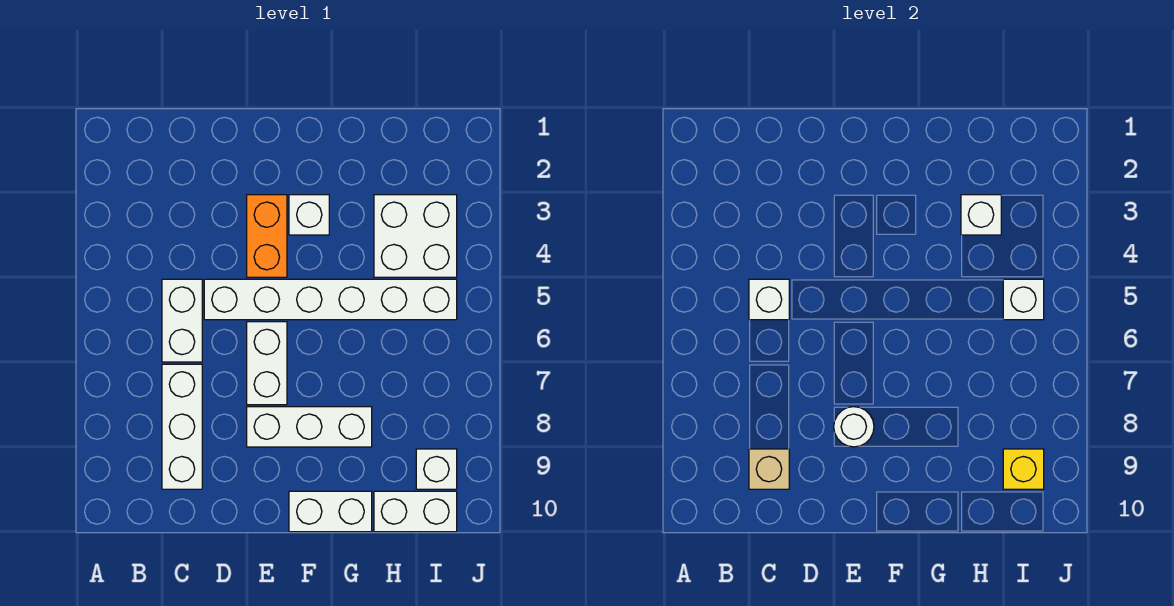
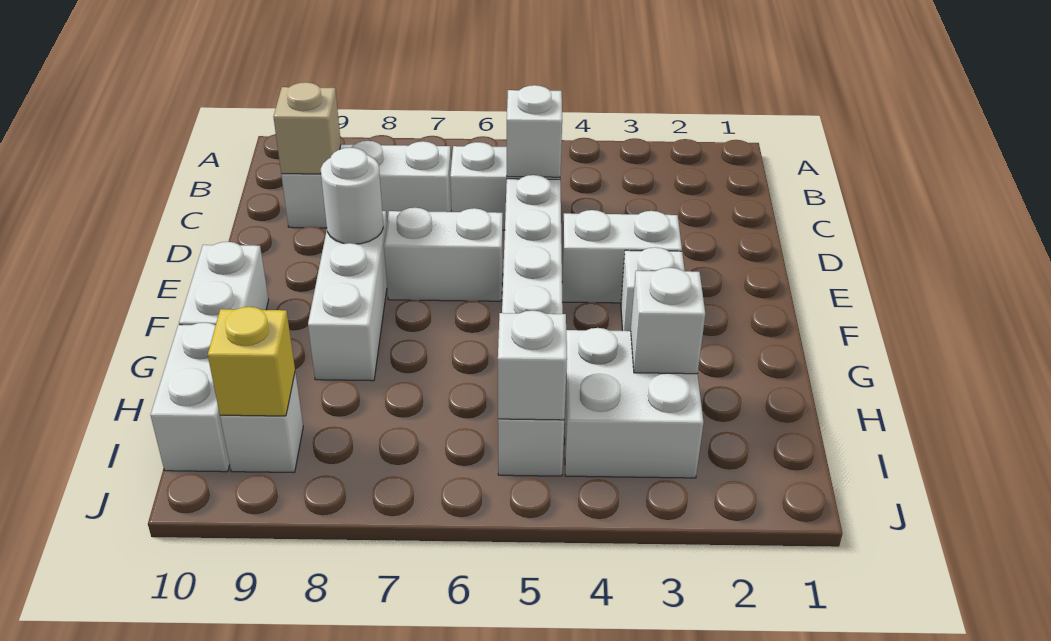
orange 1x2 brick [247,195,287,277] -> white 1x2 brick [562,210,682,303]

